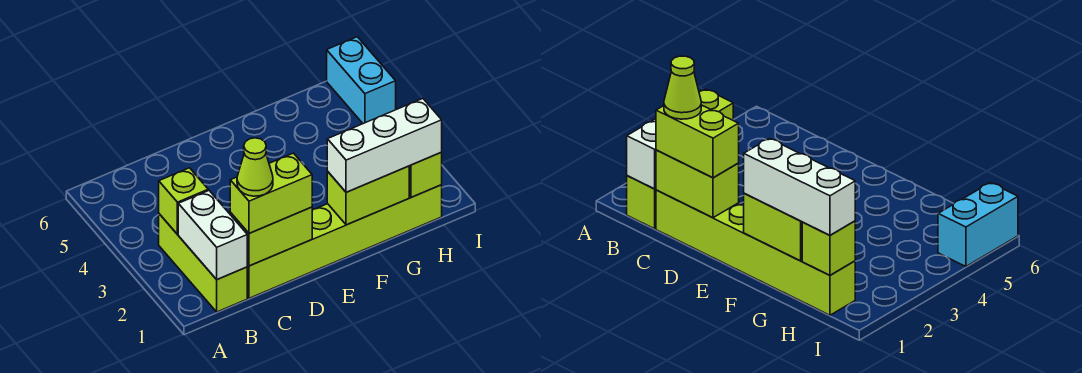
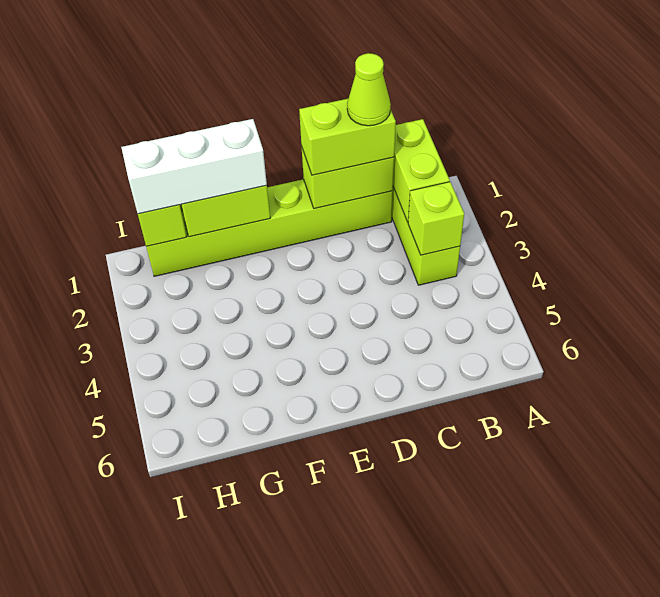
white 1x2 brick [178,191,247,279] -> lime 1x2 brick [393,119,450,222]
cyan 1x2 brick [327,37,396,124] -> none

